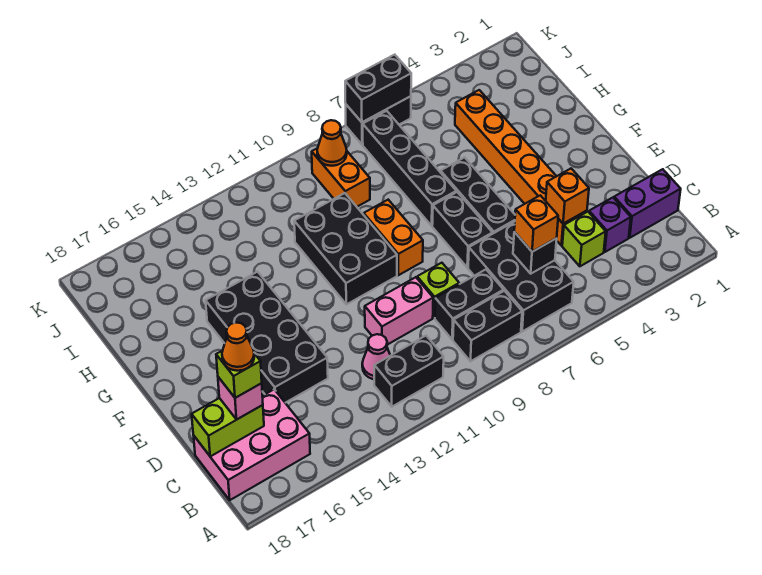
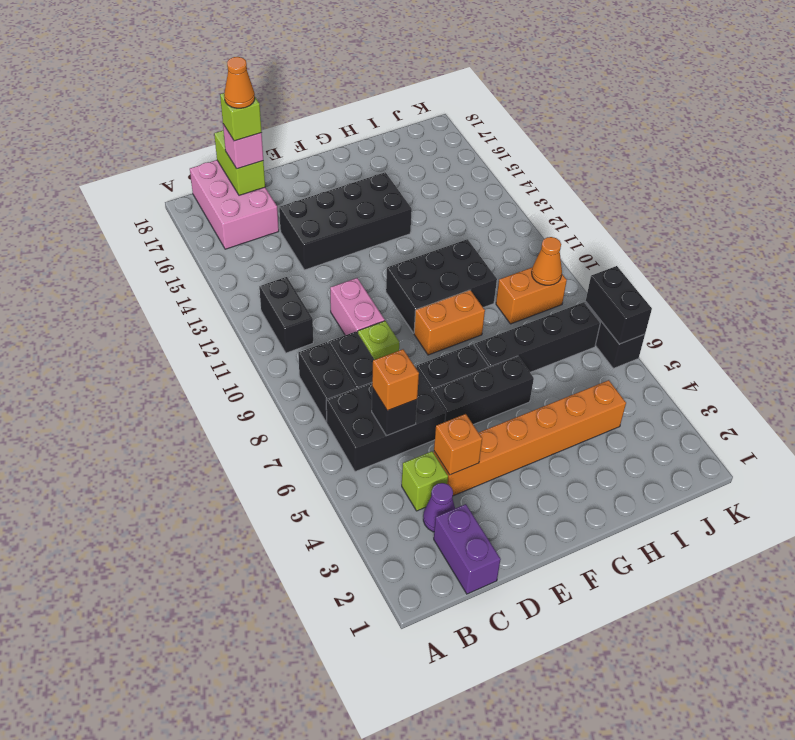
purple 1x1 brick [589,198,631,252] -> purple 1x1 cone [423,483,455,532]
pink 1x1 cone [362,334,390,379] -> none

